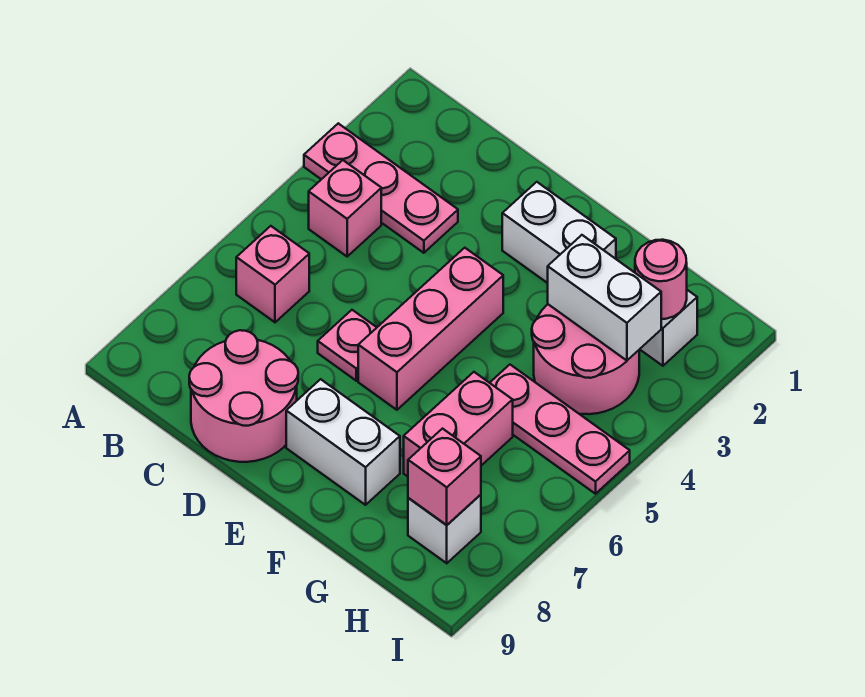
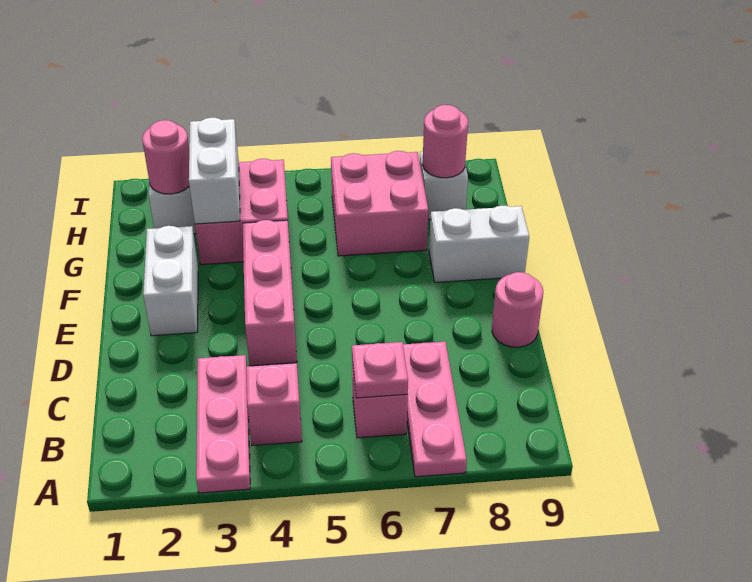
pink 2x2 round brick [189,330,298,462] -> pink 1x1 round brick [492,272,543,347]
pink 1x1 plate [318,310,377,381] -> pink 1x1 plate moved to [352,342,408,398]
pink 1x3 brick [358,248,503,410] -> pink 1x3 brick turned to [243,220,297,366]
white 1x2 brick [286,379,400,505] -> white 1x2 brick turned to [429,206,529,282]
pink 2x2 round brick [532,304,639,414] -> pink 2x2 brick [195,159,288,265]
pink 1x3 plate [490,365,630,494] -> pink 1x3 plate moved to [403,342,467,477]
pink 1x2 brick [404,372,513,477] -> pink 2x2 brick [331,151,428,256]
pink 1x1 brick [408,429,481,525] -> pink 1x1 round brick [422,105,468,178]

